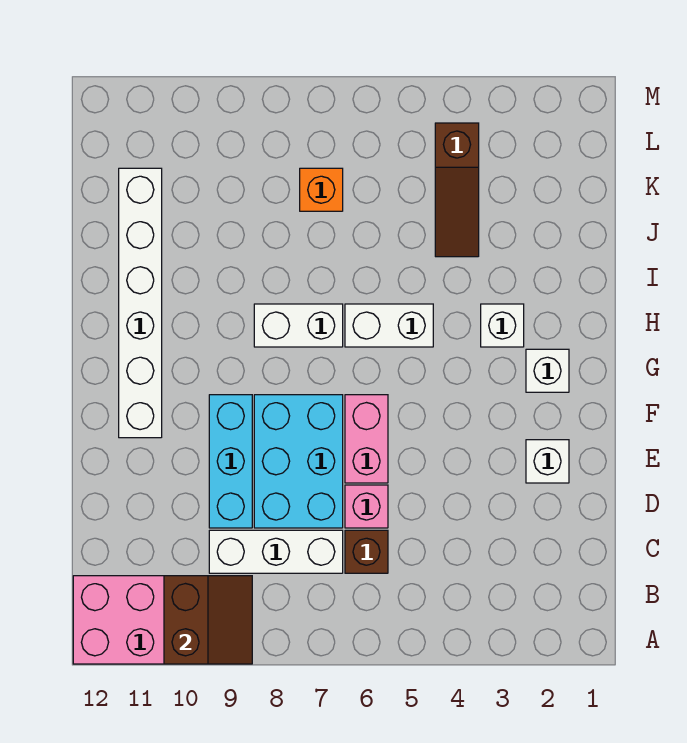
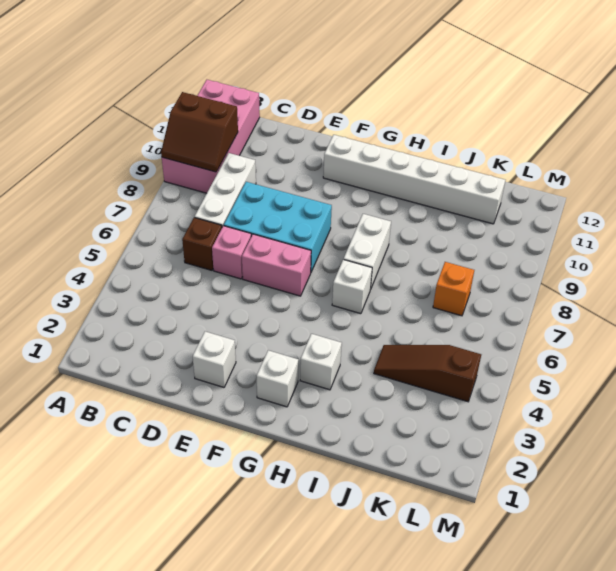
cyan 1x3 brick [209,395,252,528] -> none
white 1x2 brick [345,304,433,347] -> white 1x1 brick [332,259,372,314]

